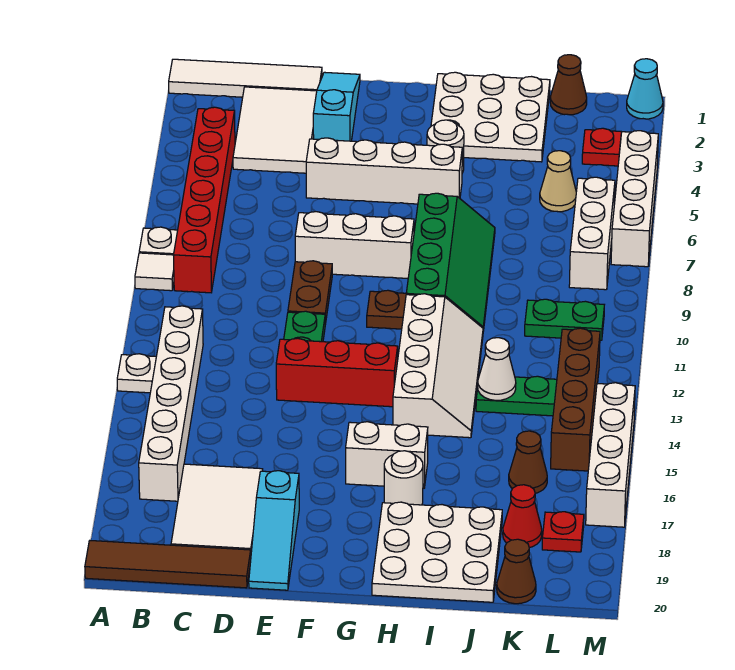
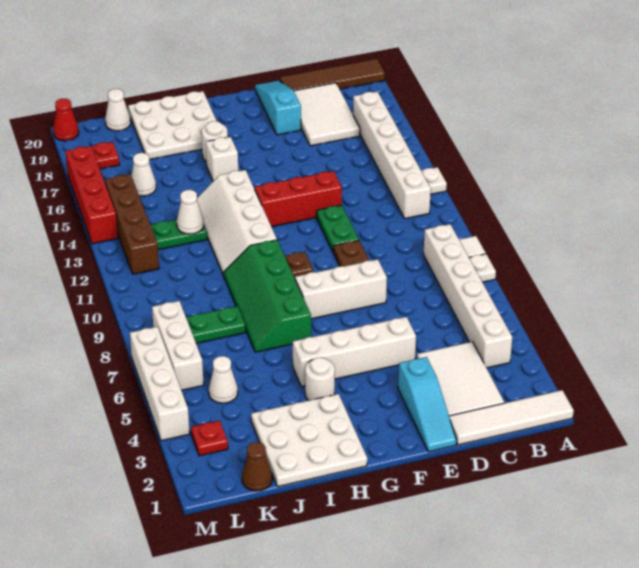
red 1x6 brick [174,107,235,293] -> white 1x6 brick [424,224,512,368]
white 1x2 brick [346,422,428,488] -> white 1x1 brick [206,137,238,181]
tan 1x1 cone [540,151,576,212] -> white 1x1 cone [209,356,238,403]
green 1x2 plate [525,299,604,340] -> green 1x2 plate moved to [186,306,246,343]
brown 1x1 cone [509,431,547,493] -> white 1x1 cone [131,153,156,196]
red 1x1 cone [503,485,542,548] -> red 1x1 cone moved to [53,99,79,141]
brown 1x1 cone [497,539,536,604] -> white 1x1 cone [105,89,131,131]
cyan 1x1 cone [627,59,663,119] -> none
white 1x4 brick [586,383,635,527] -> red 1x4 brick [65,146,118,244]

